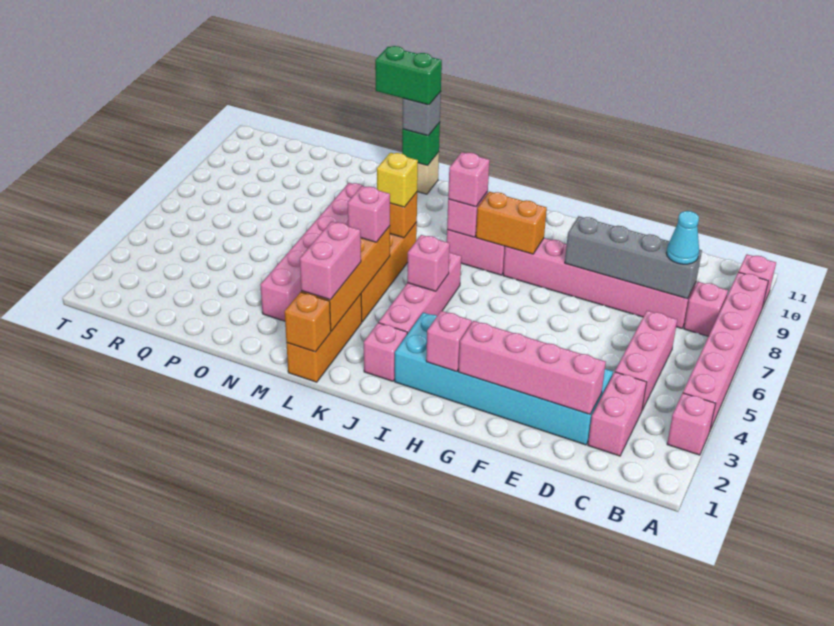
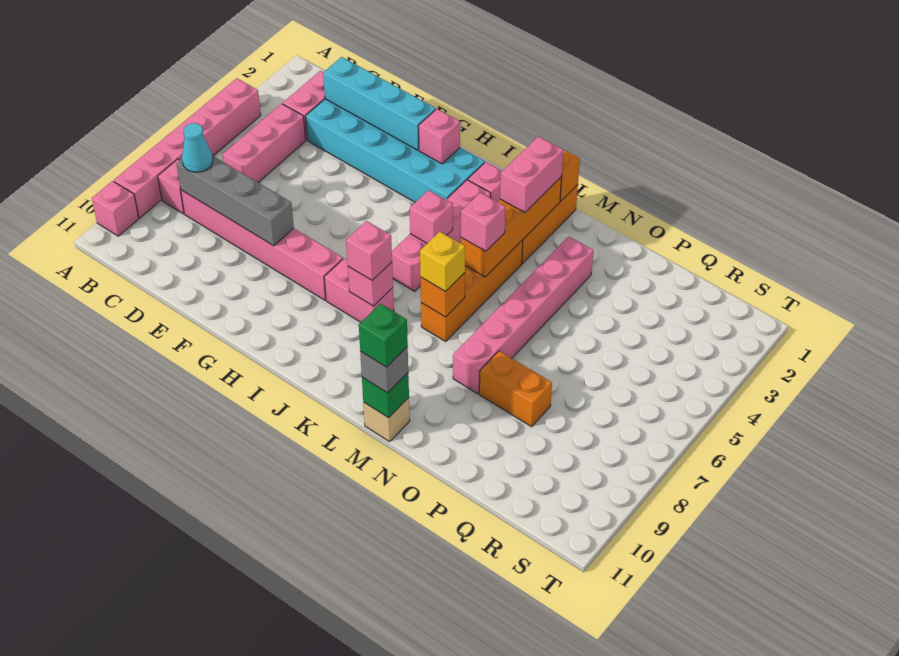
pink 1x1 brick [667,393,716,455] -> none
pink 1x4 brick [458,321,606,414] -> cyan 1x4 brick [323,57,436,150]
orange 1x2 brick [476,192,547,254] -> orange 1x2 brick moved to [479,351,552,427]
green 1x2 brick [375,46,442,105] -> green 1x1 brick [359,304,408,367]

